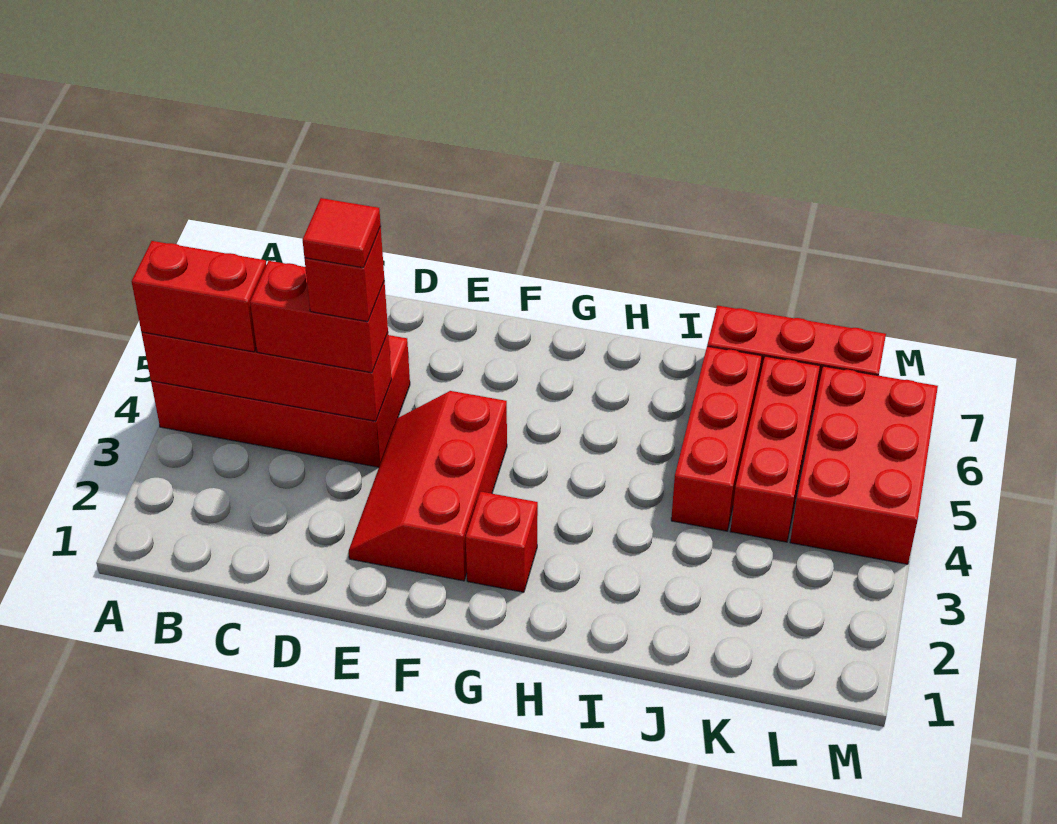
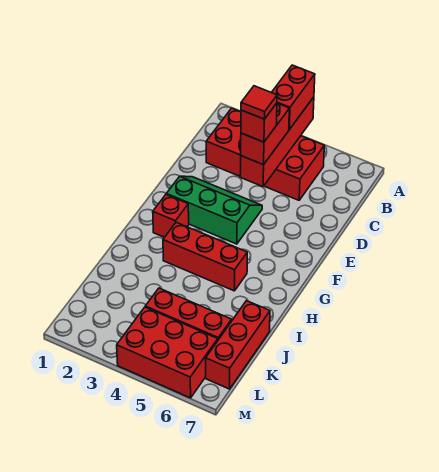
red 2x4 brick [151,335,410,467] -> red 2x4 brick turned to [206,108,324,200]
red 2x3 slope [349,391,507,581] -> green 2x3 slope [166,176,262,244]
red 1x3 brick [671,346,762,531] -> red 1x3 brick moved to [163,222,247,291]

